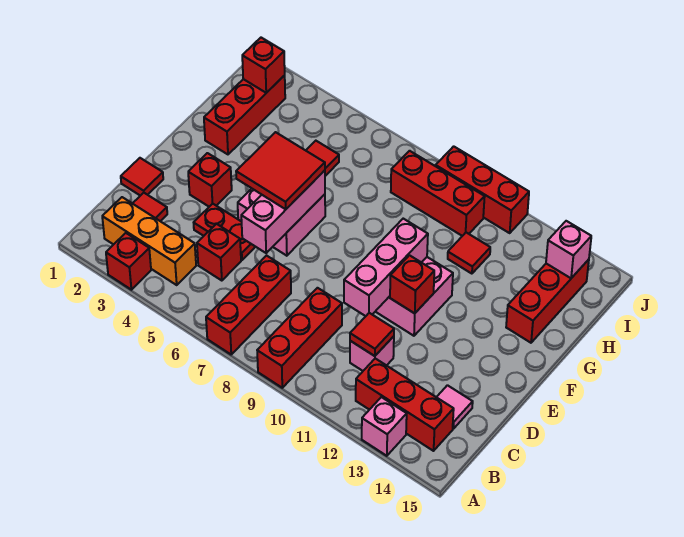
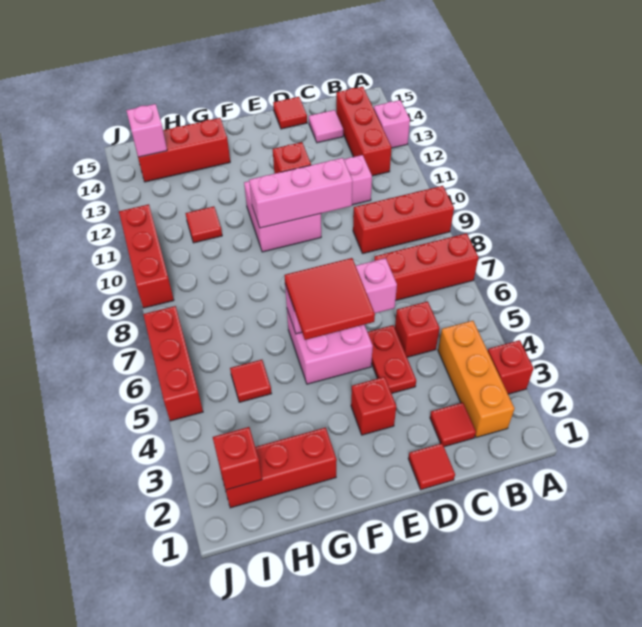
red 1x1 tile [350,313,394,356] -> red 1x1 tile moved to [273,97,307,129]
red 1x3 brick [391,151,485,236] -> red 1x3 brick moved to [143,306,203,421]

